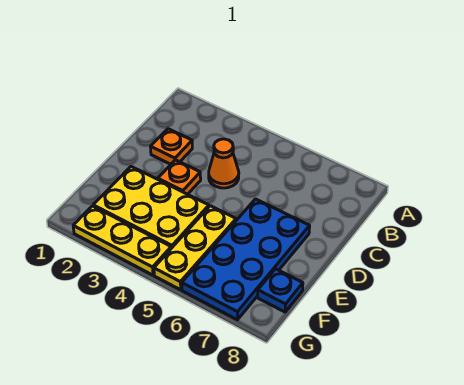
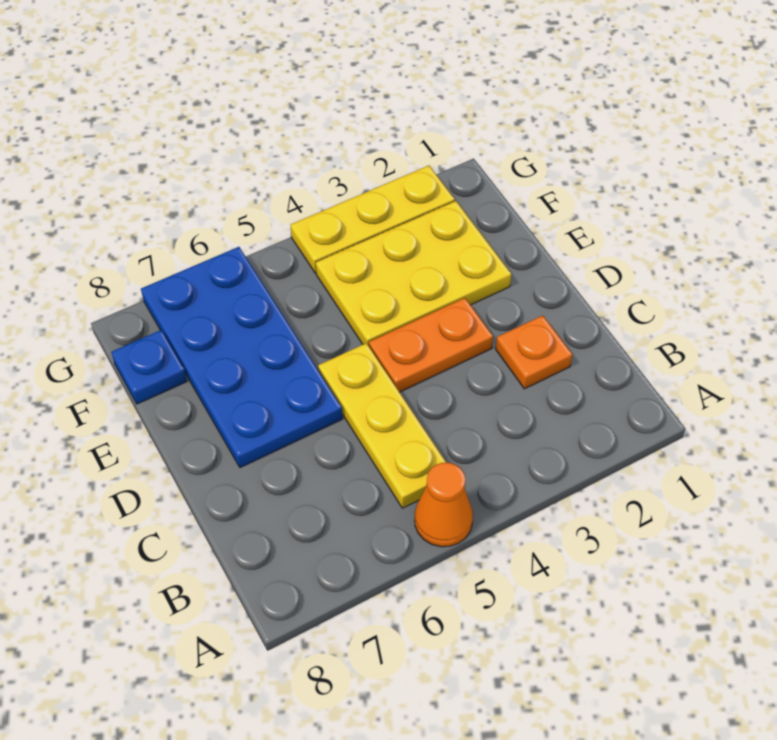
orange 1x1 cone [209,139,239,188] -> orange 1x1 cone moved to [415,463,473,547]
orange 1x1 plate [158,160,201,194] -> orange 1x2 plate [369,298,493,392]
yellow 1x3 plate [154,206,236,290] -> yellow 1x3 plate moved to [318,343,446,508]

